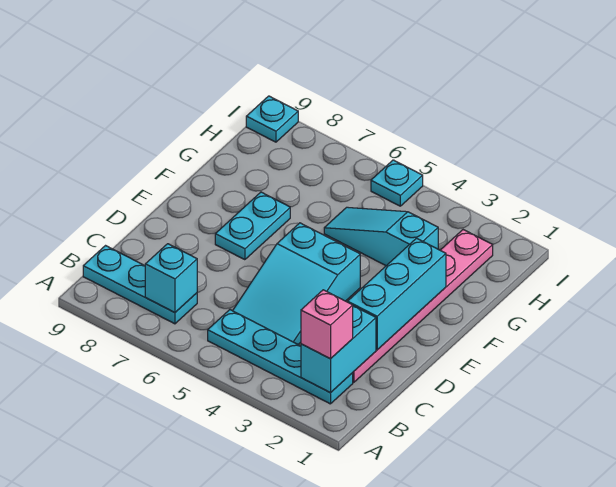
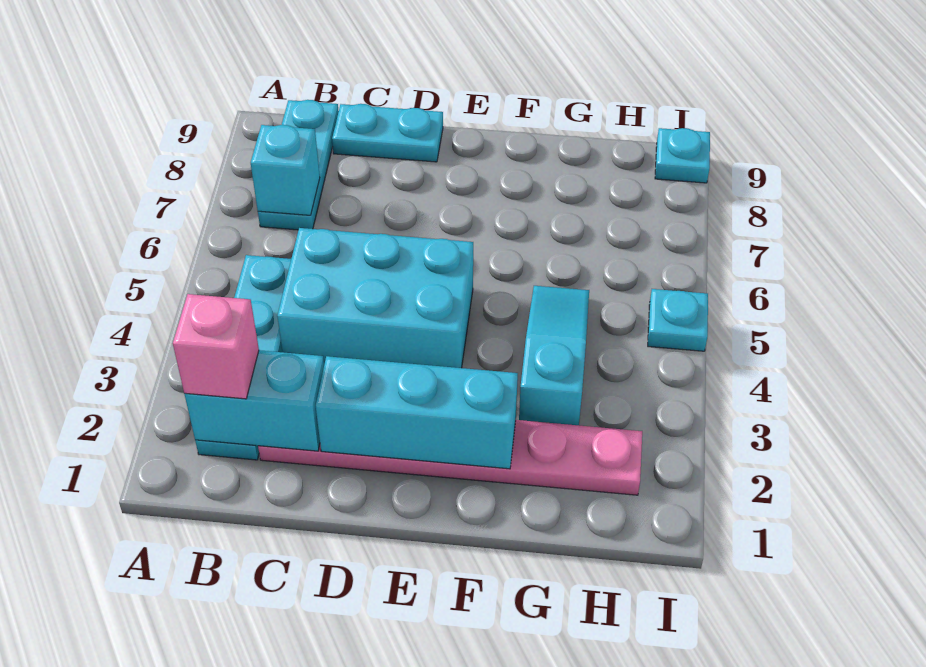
cyan 2x3 slope [233,223,360,344] -> cyan 2x3 brick [277,228,473,368]
cyan 1x2 plate [215,192,290,260] -> cyan 1x2 plate moved to [332,104,443,162]

